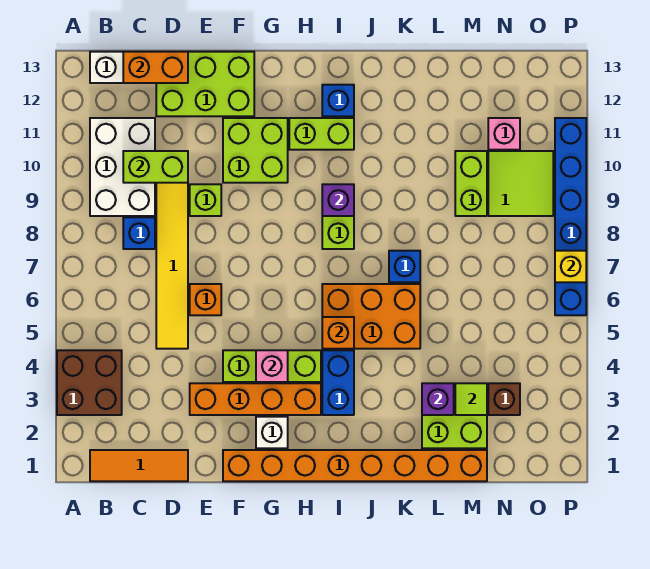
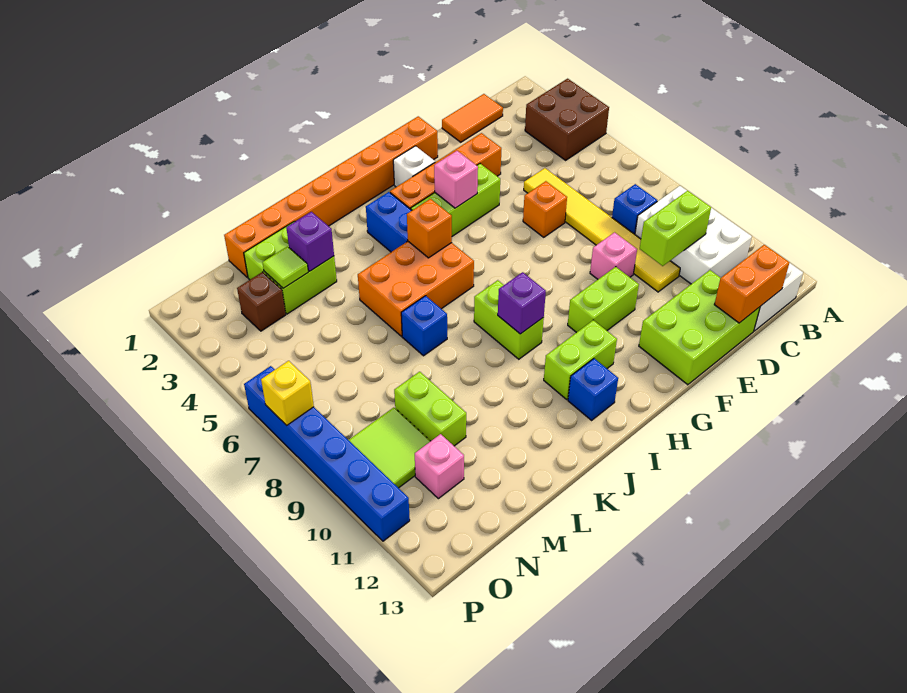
orange 1x3 tile [90,450,188,481] -> orange 1x2 tile [442,94,503,142]
lime 1x1 brick [190,184,221,216] -> pink 1x1 brick [590,232,637,279]
lime 2x2 brick [223,118,288,183] -> lime 1x2 brick [568,267,639,333]

